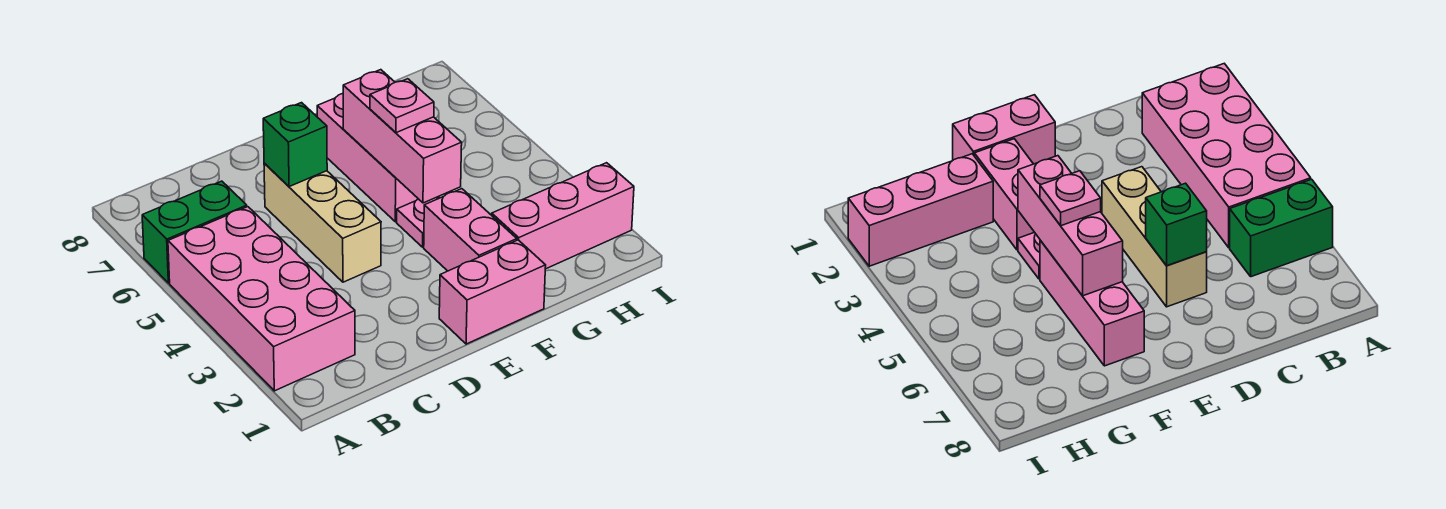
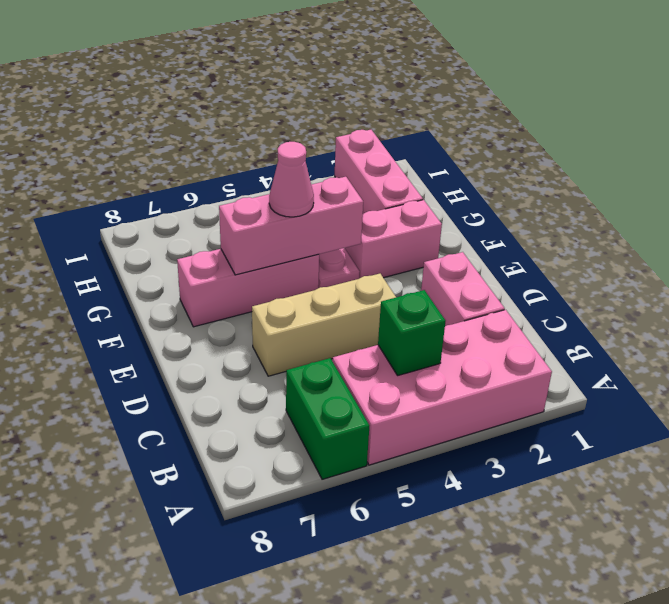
green 1x1 brick [263,103,327,187] -> green 1x1 brick moved to [378,290,445,375]
pink 1x2 brick [439,240,546,344] -> pink 1x2 brick moved to [421,252,505,326]
pink 1x1 plate [370,79,434,133] -> pink 1x1 cone [269,142,314,217]

